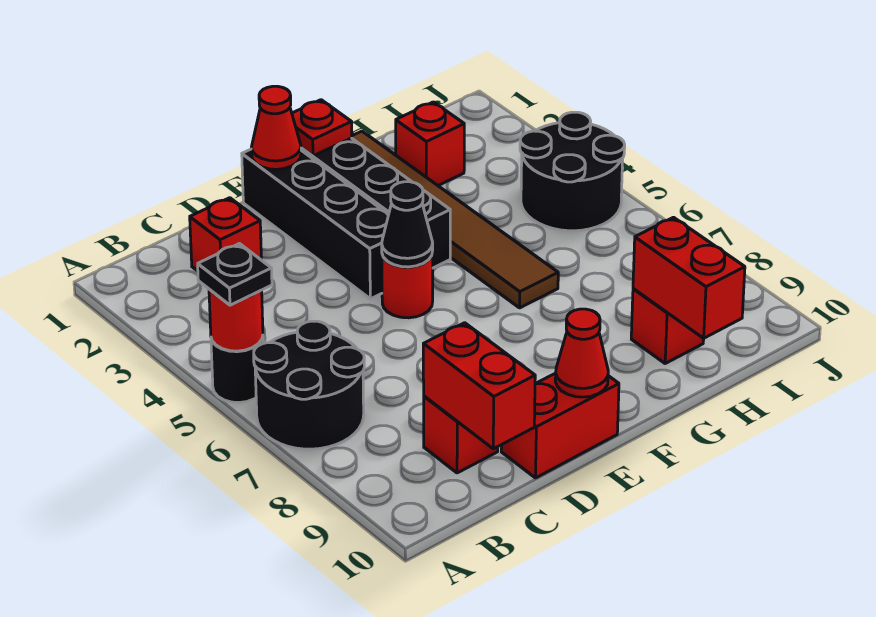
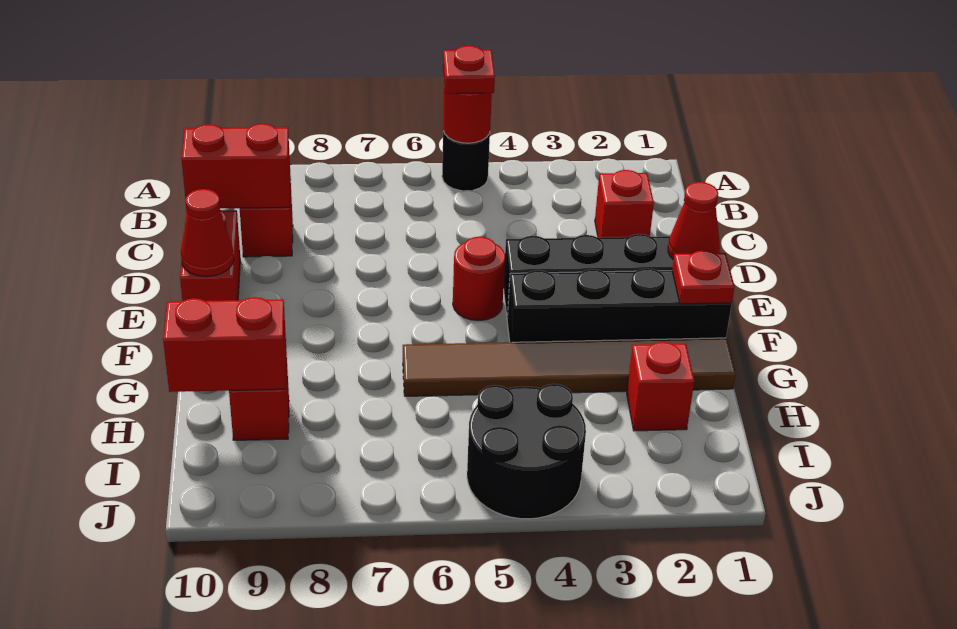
black 1x1 plate [198,244,272,305] -> red 1x1 plate [443,46,495,94]
black 2x2 round brick [254,321,364,449] -> none
black 1x1 cone [382,182,433,267] -> none

